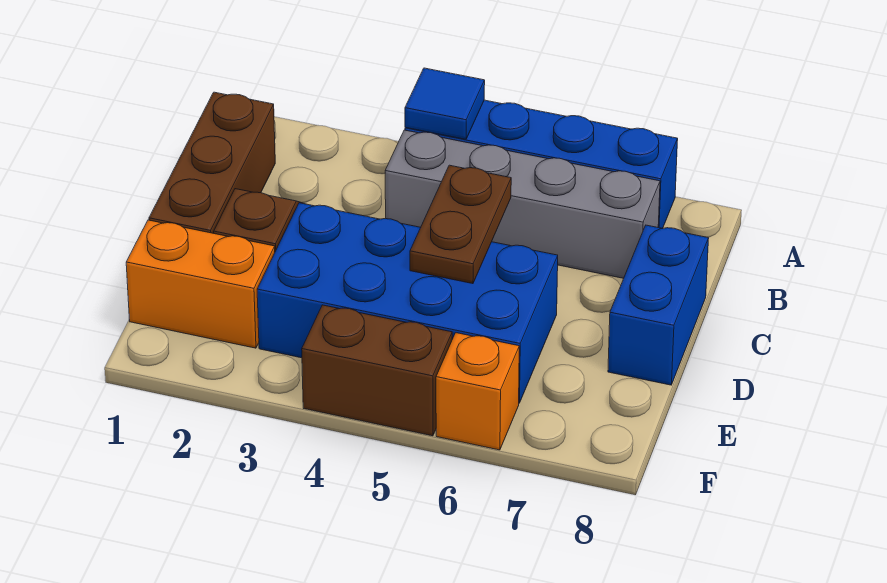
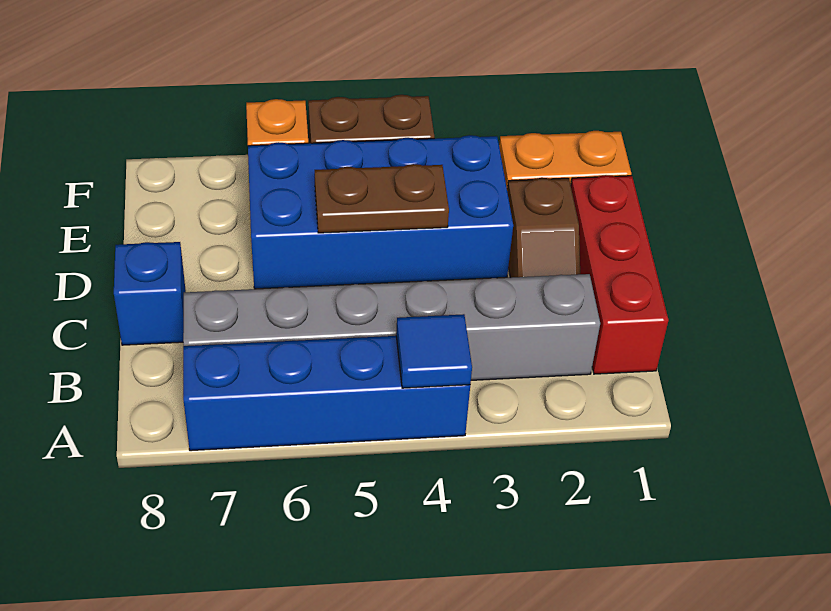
brown 1x3 brick [149,92,275,233] -> red 1x3 brick [571,175,669,374]
grey 1x4 brick [385,130,660,278] -> grey 1x6 brick [183,274,600,380]
brown 1x2 plate [410,165,511,284] -> brown 1x2 plate turned to [315,164,449,233]
blue 1x2 brick [608,225,709,385] -> blue 1x1 brick [114,242,186,345]

